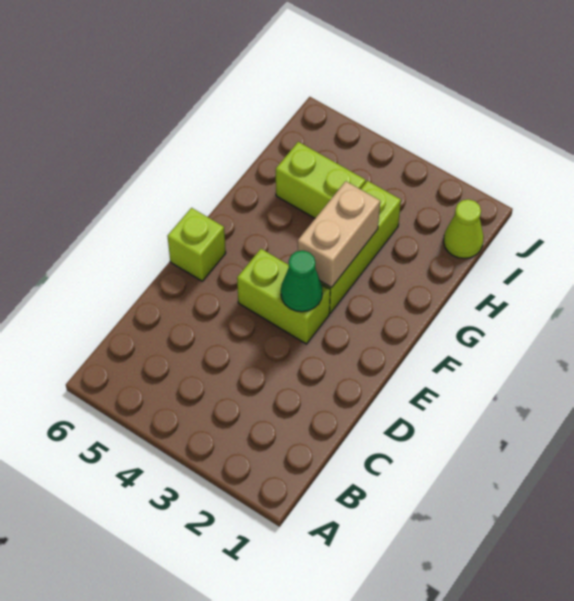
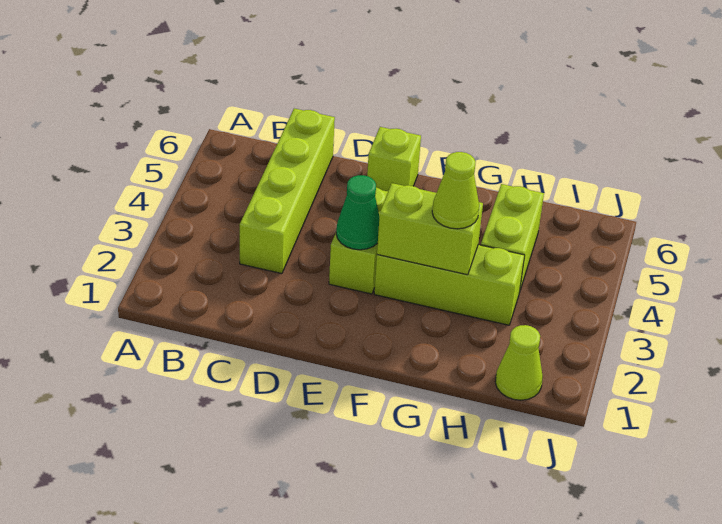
none -> lime 1x4 brick [240,108,335,274]
tan 1x2 brick [298,181,380,288] -> lime 1x2 brick [377,183,483,275]
none -> lime 1x1 cone [432,152,479,229]

